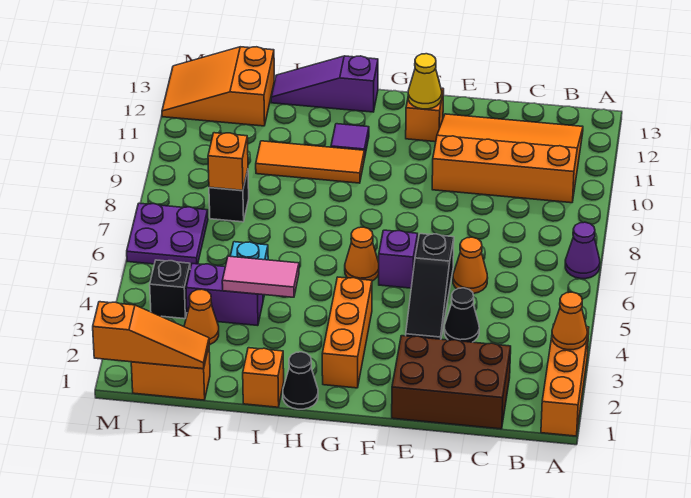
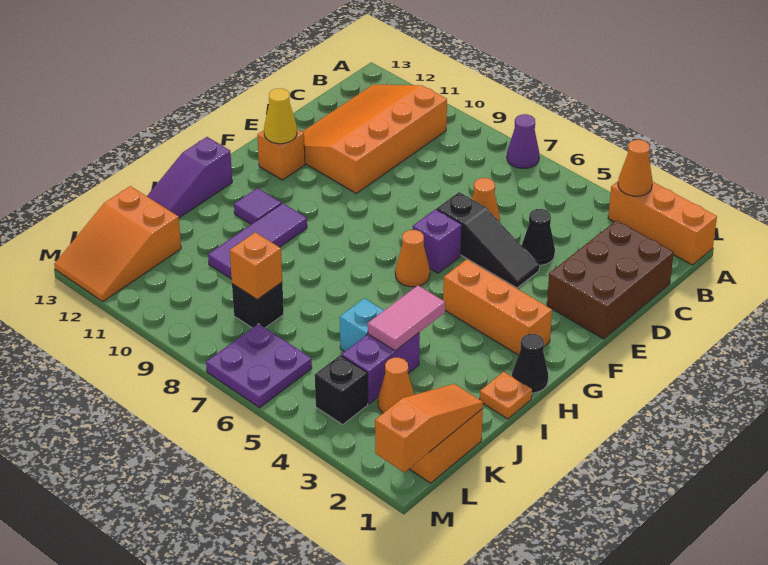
orange 1x3 tile [256,141,364,183] -> purple 1x3 tile [208,203,307,279]
orange 1x1 brick [243,348,284,407] -> orange 1x1 plate [480,372,532,419]

